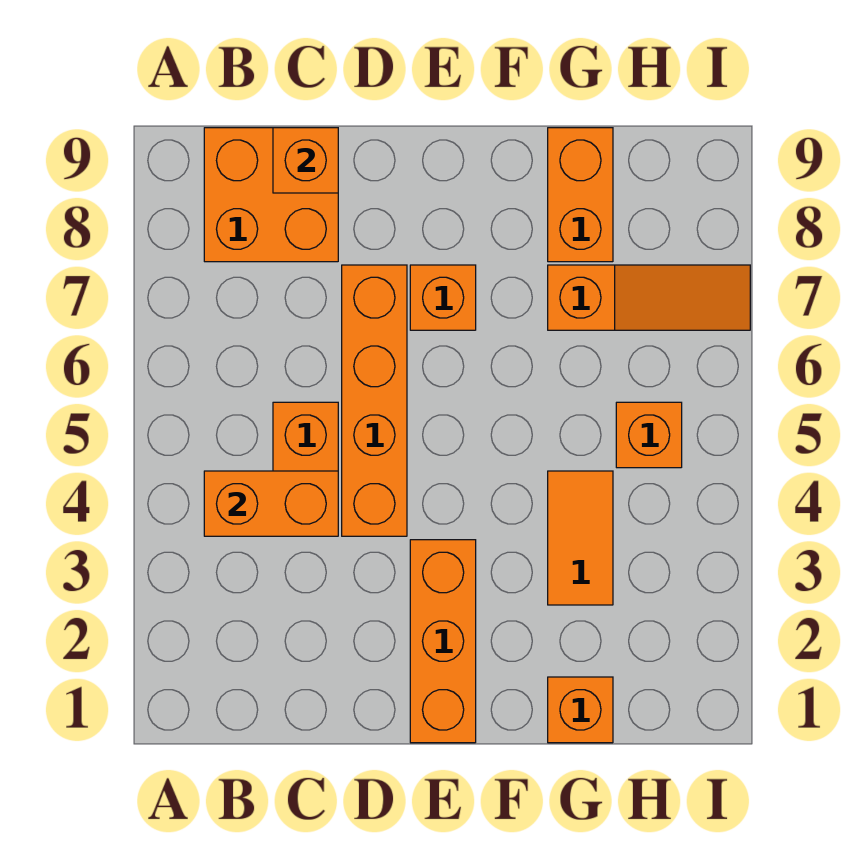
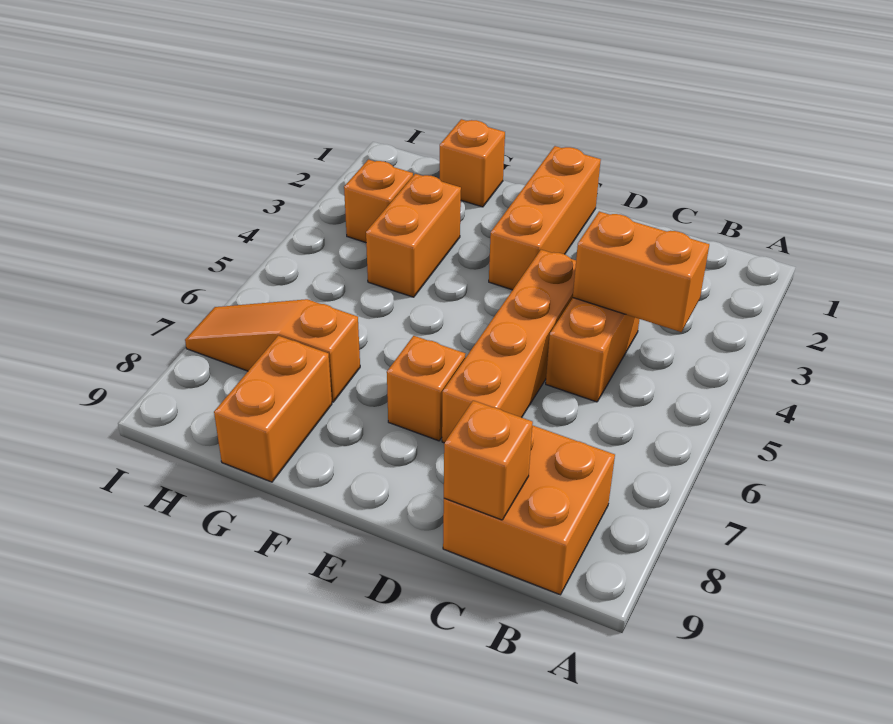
orange 1x2 tile [548,471,613,605] -> orange 1x2 brick [366,174,461,297]
orange 1x1 brick [616,402,682,468] -> orange 1x1 brick moved to [344,159,413,243]

